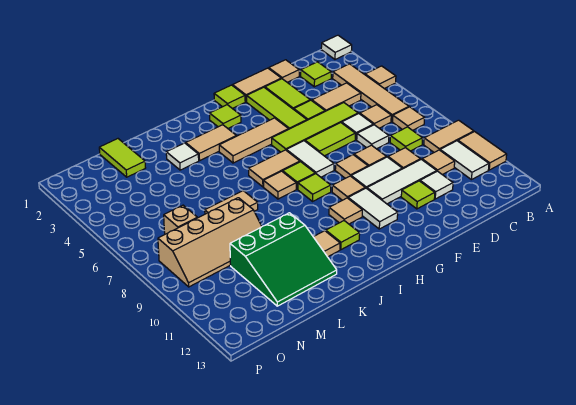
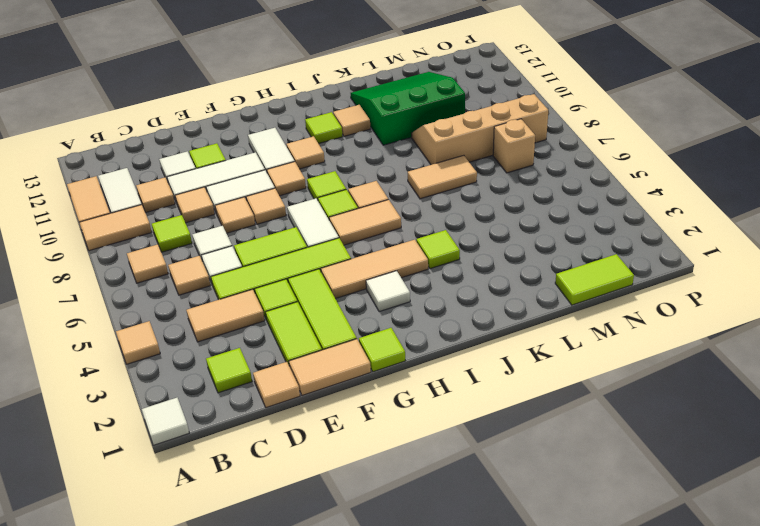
tan 1x4 tile [333,64,409,122] -> none
lime 1x1 tile [210,105,241,128] -> lime 1x1 tile moved to [416,230,460,269]
tan 1x2 tile [186,125,236,161] -> none
white 1x1 tile [166,143,199,170] -> white 1x1 tile moved to [366,271,410,312]
lime 1x2 tile [99,139,145,177] -> lime 1x2 tile turned to [555,254,634,305]

